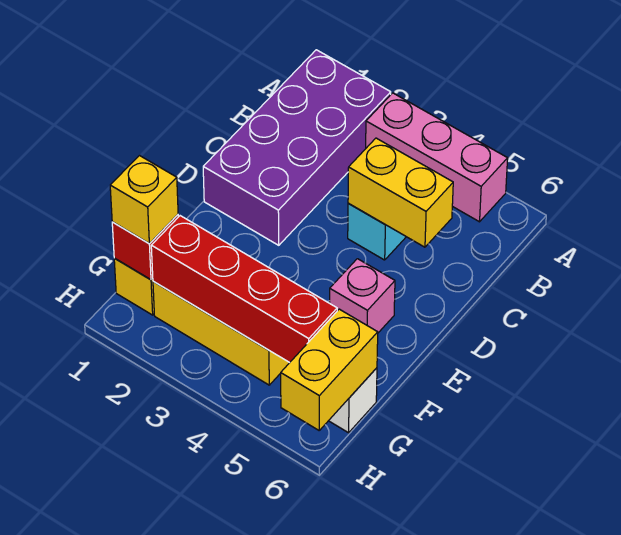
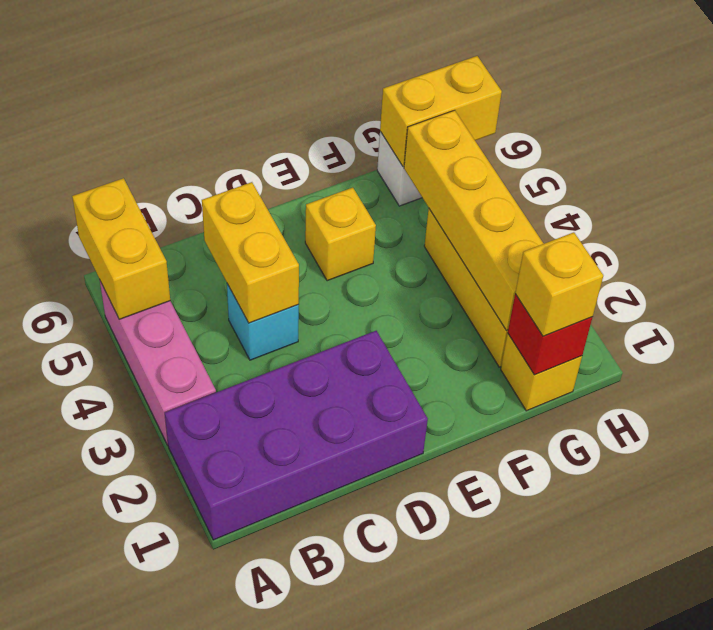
none -> yellow 1x2 brick [72,178,170,319]
pink 1x1 brick [330,259,395,333] -> yellow 1x1 brick [305,188,376,281]
red 1x4 brick [151,216,337,363] -> yellow 1x4 brick [404,110,544,330]

